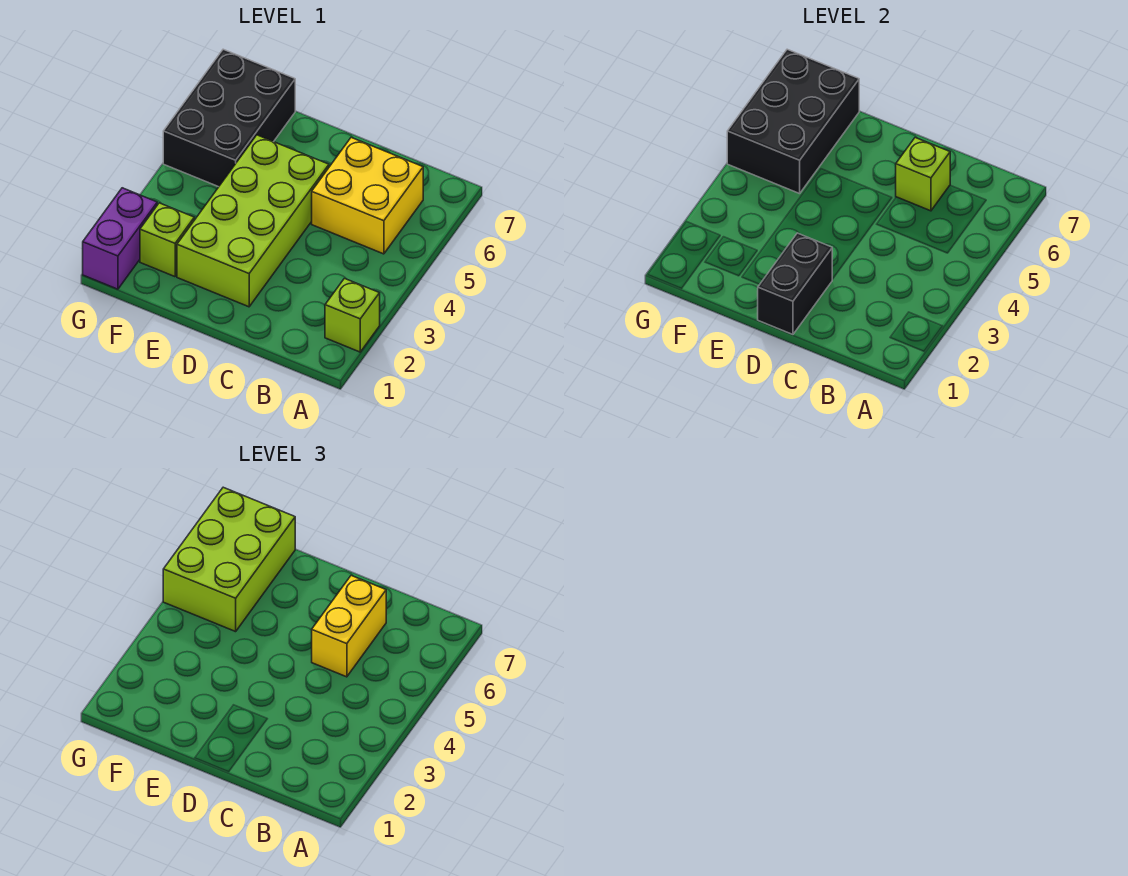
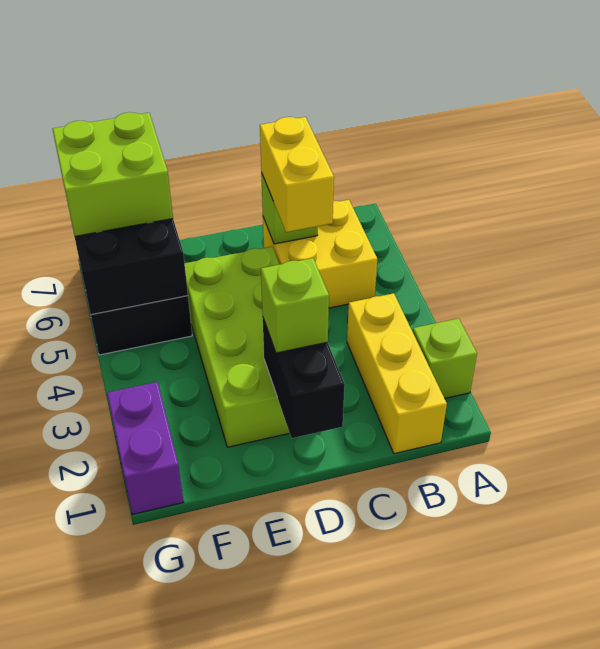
none -> yellow 1x3 brick [347,293,447,454]
lime 1x1 brick [140,203,194,277] -> lime 1x1 brick moved to [261,258,329,353]
lime 2x3 brick [163,487,295,632] -> lime 2x2 brick [53,112,173,236]

